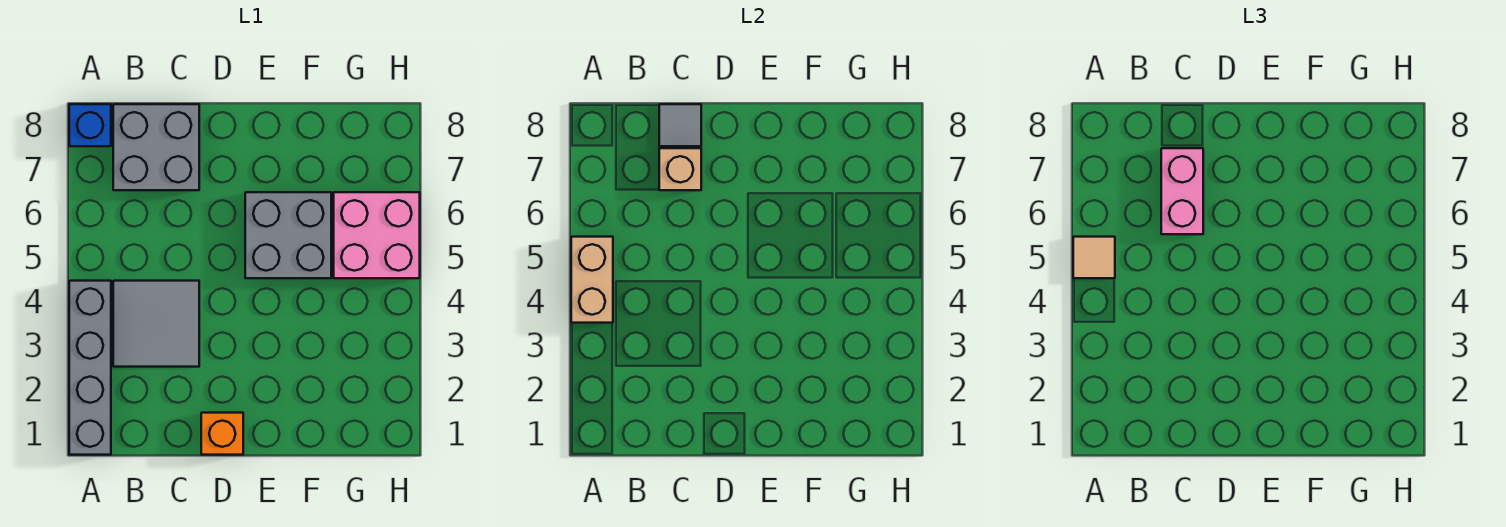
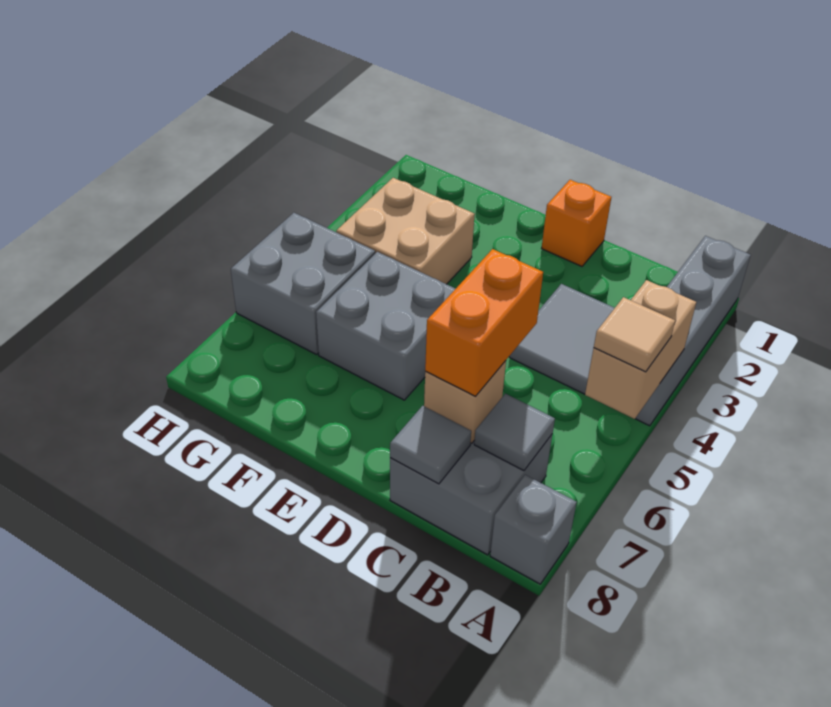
blue 1x1 brick [69,104,111,146] -> grey 1x1 brick [490,475,577,584]
none -> grey 1x1 tile [474,394,555,471]
pink 1x2 brick [1161,148,1203,234] -> orange 1x2 brick [425,249,543,396]
none -> tan 2x2 brick [336,178,475,284]
pink 2x2 brick [334,192,420,278] -> grey 2x2 brick [231,213,375,355]

